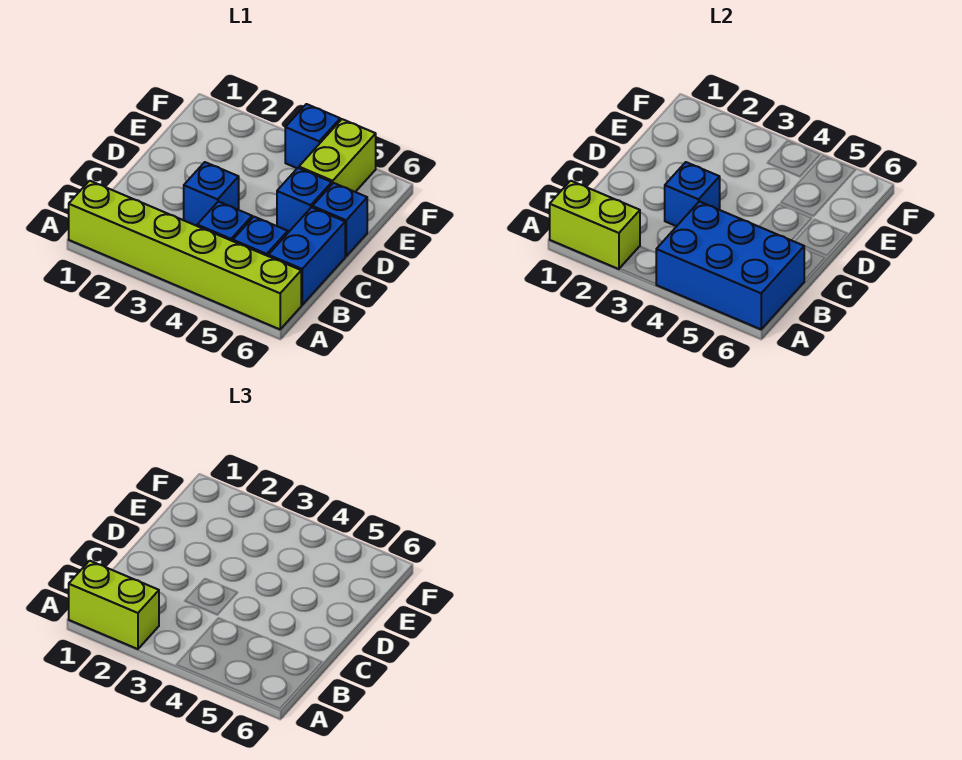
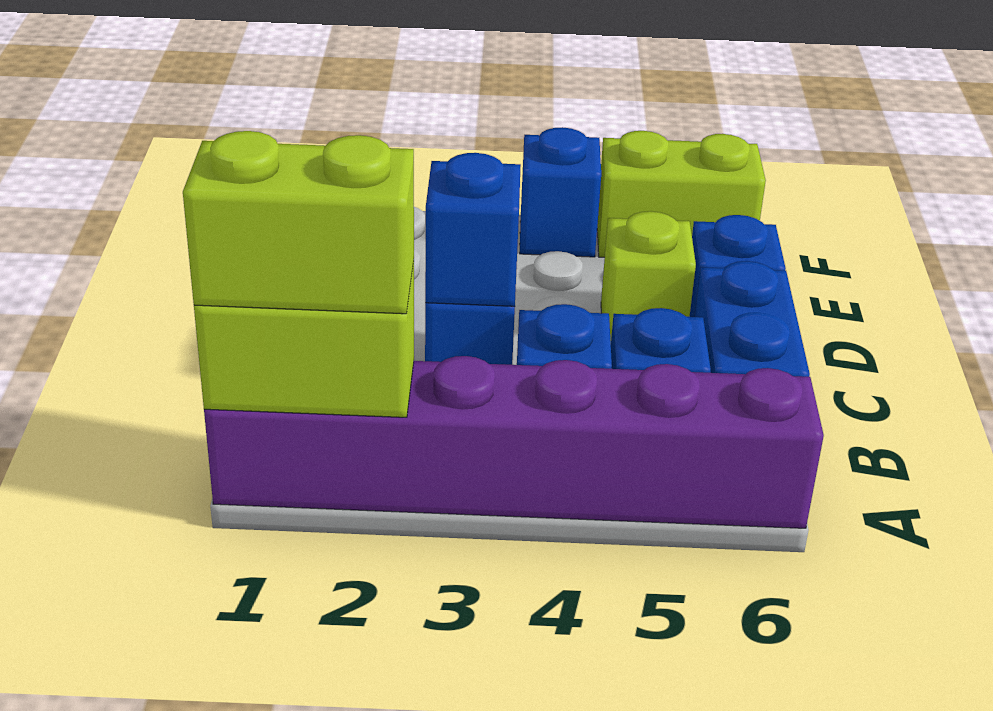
lime 1x6 brick [69,181,301,329] -> purple 1x6 brick [204,356,824,528]
blue 2x3 brick [656,201,804,329] -> none
blue 1x1 brick [277,168,332,232] -> lime 1x1 brick [601,211,696,341]
lime 1x2 brick [299,119,376,192] -> lime 1x2 brick turned to [597,131,766,257]

